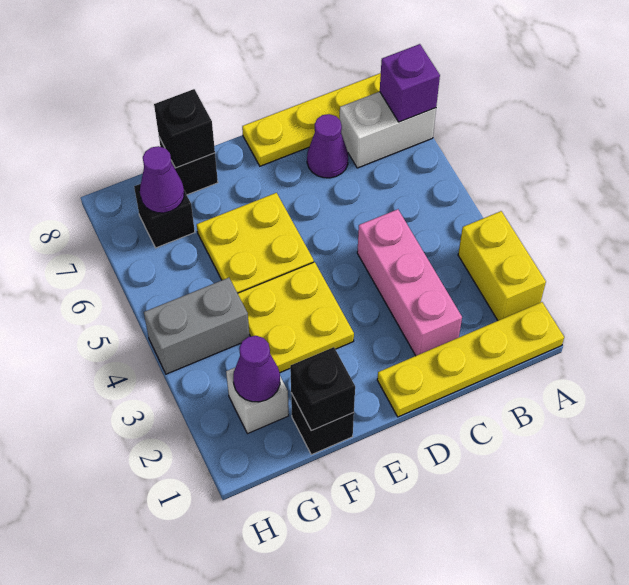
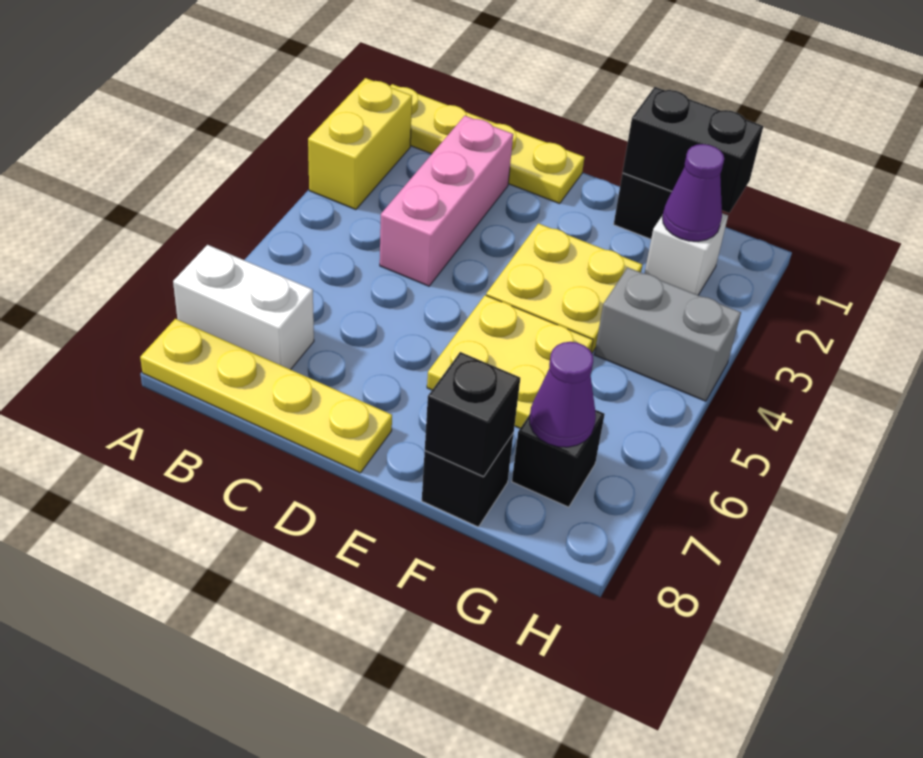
purple 1x1 brick [380,44,440,122] -> none
purple 1x1 cone [307,114,348,178] -> none
black 1x1 brick [290,347,355,431] -> black 1x2 brick [623,87,763,213]

